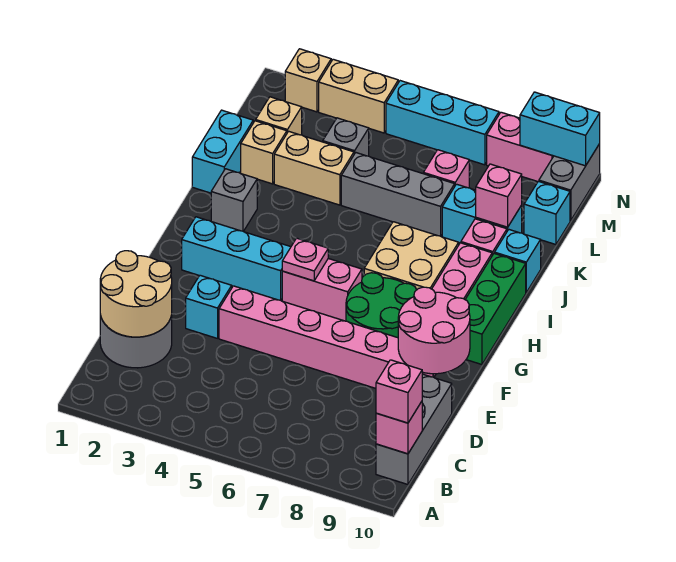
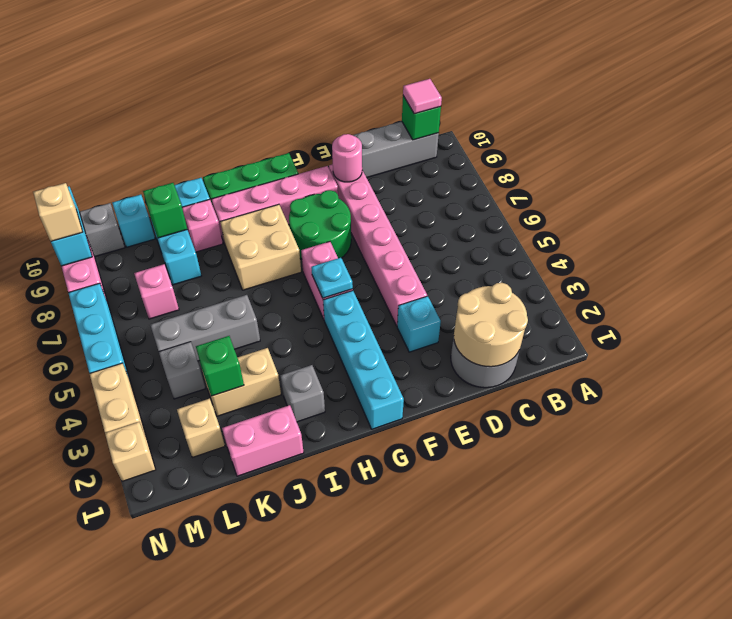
pink 1x1 brick [376,401,422,454] -> green 1x1 brick [402,96,441,140]
pink 1x1 brick [376,360,422,423] -> pink 1x1 tile [403,79,442,114]
pink 2x2 round brick [398,287,470,374] -> pink 1x1 round brick [332,134,362,182]
cyan 1x3 brick [182,217,291,300] -> cyan 1x4 brick [323,291,404,429]
pink 1x1 plate [282,238,328,281] -> cyan 1x1 plate [311,258,353,298]
cyan 1x2 brick [192,110,253,193] -> pink 1x2 brick [222,405,304,476]
tan 1x1 brick [241,121,287,184] -> tan 1x1 brick moved to [33,183,83,241]
tan 1x2 brick [274,131,354,205] -> tan 1x2 brick turned to [204,348,281,416]
none -> green 1x1 brick [196,336,244,396]
grey 1x3 brick [341,153,455,236] -> grey 1x3 brick turned to [150,295,260,361]
pink 1x1 brick [476,164,522,227] -> green 1x1 brick [143,183,187,238]

